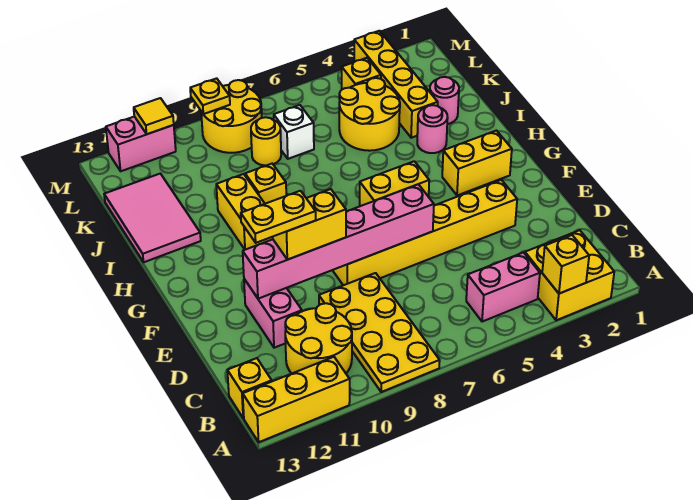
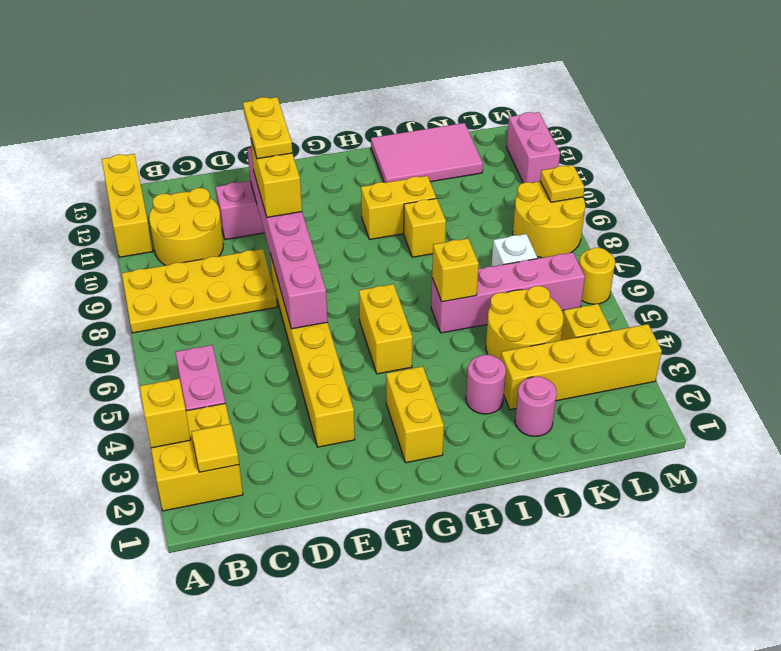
yellow 1x1 brick [227,358,272,418] -> yellow 1x1 brick moved to [432,238,479,302]
none -> pink 1x4 brick [431,252,585,333]
yellow 1x1 round brick [251,117,281,165] -> yellow 1x1 round brick moved to [579,248,615,304]
yellow 1x1 tile [134,98,174,134] -> yellow 1x1 tile moved to [191,424,239,472]

